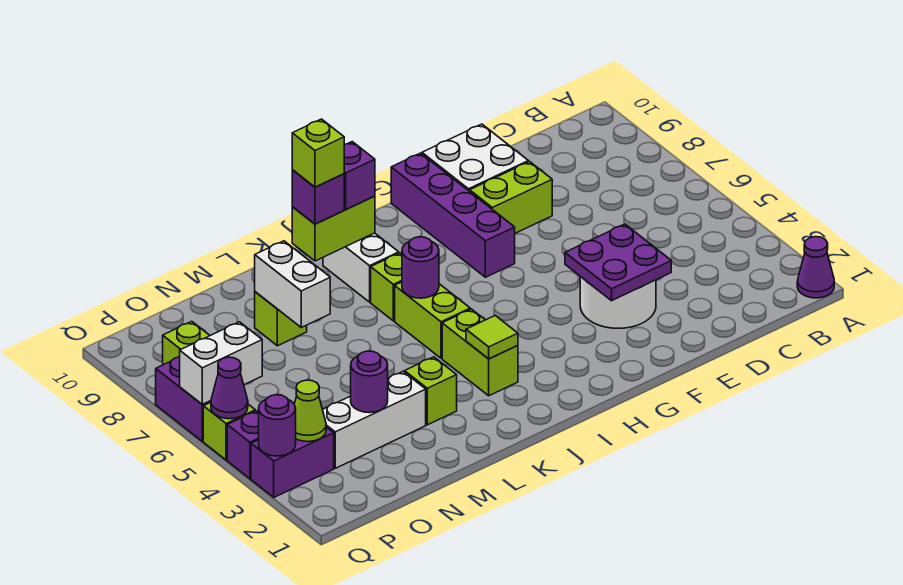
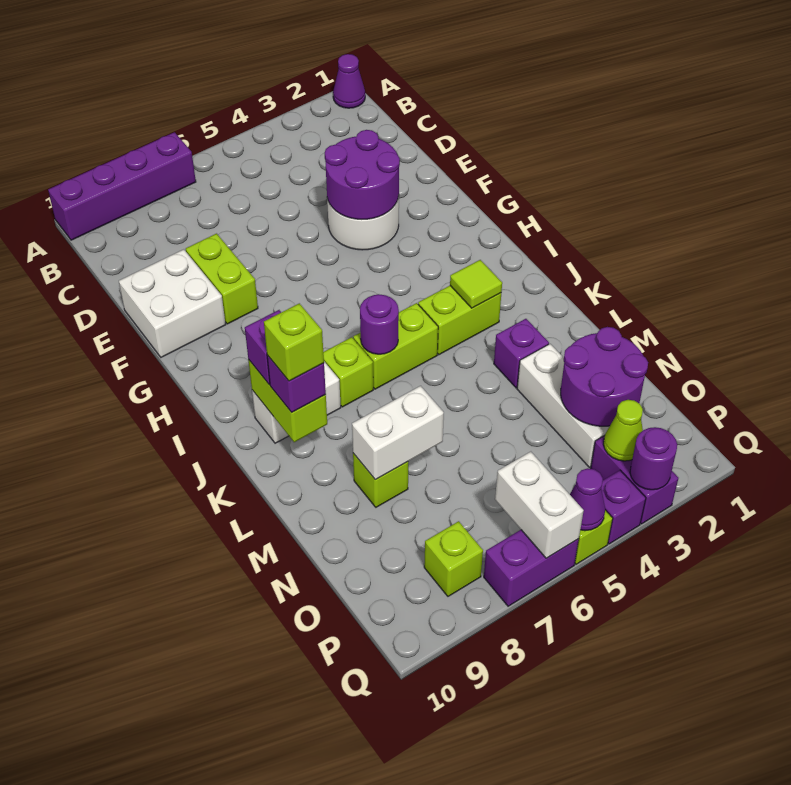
purple 2x2 plate [565,224,671,301] -> purple 2x2 round brick [325,130,400,220]
purple 1x4 brick [391,153,515,277] -> purple 1x4 brick moved to [48,132,196,240]
lime 1x1 brick [405,357,457,425] -> purple 1x1 brick [494,319,549,388]
purple 1x1 round brick [351,351,388,413] -> purple 2x2 round brick [561,327,648,426]

